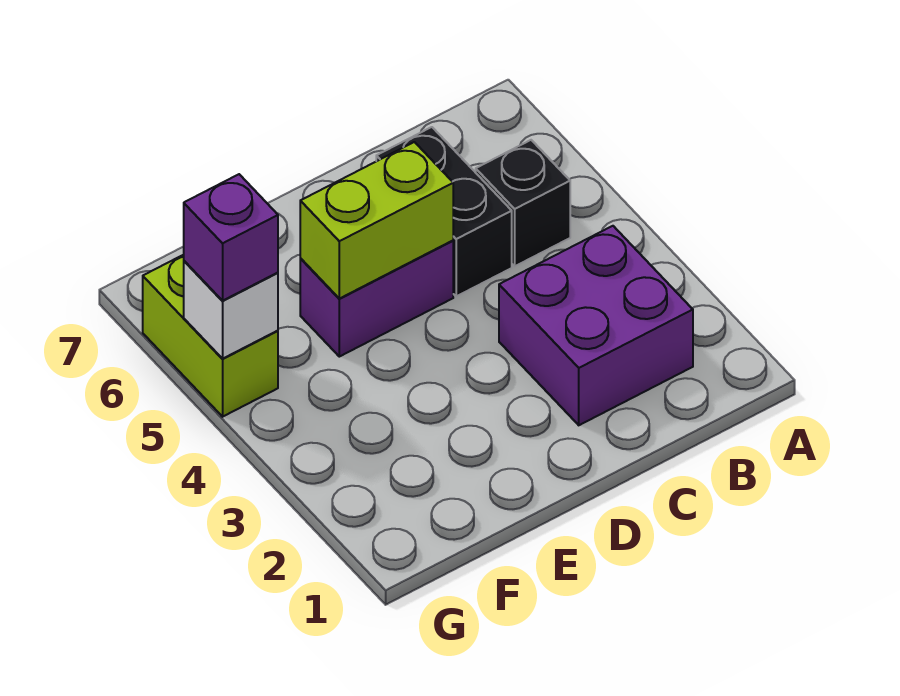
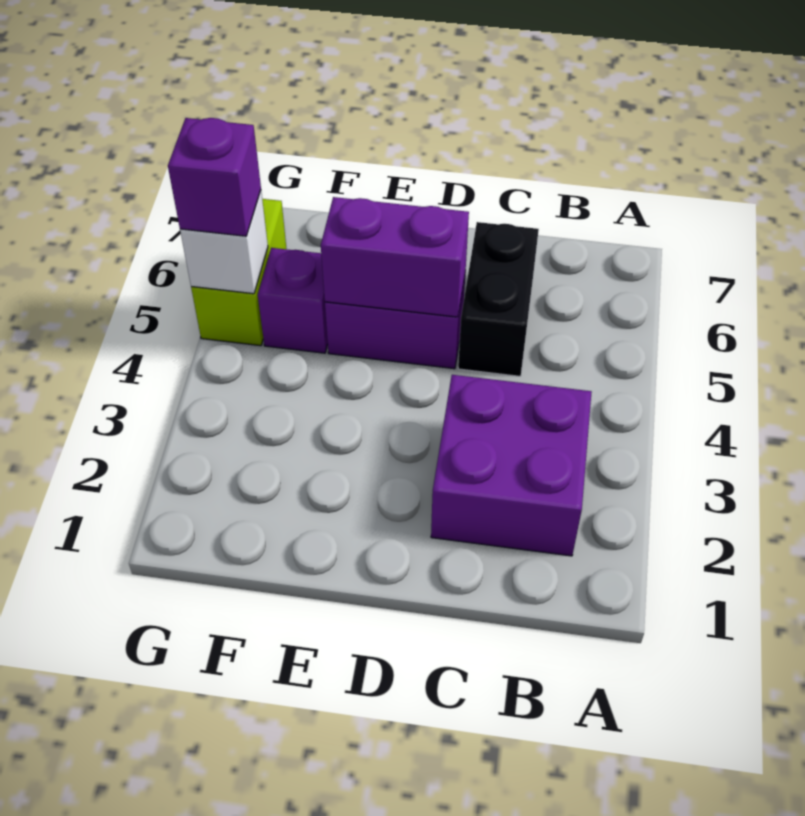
black 1x1 brick [476,140,570,266] -> none
lime 1x2 brick [300,142,453,299] -> purple 1x2 brick [321,197,469,317]
none -> purple 1x1 brick [258,248,328,353]

